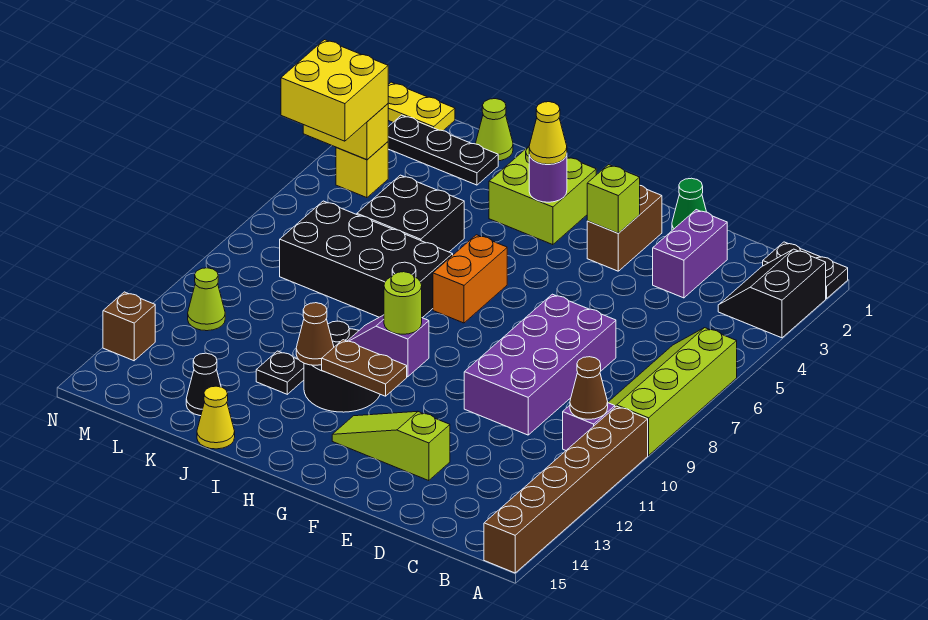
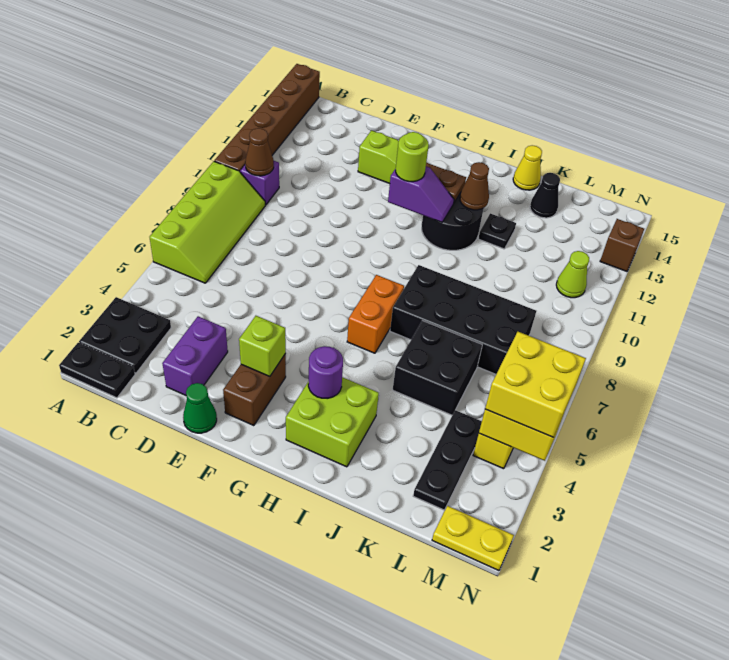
black 2x2 slope [718,249,826,338] -> black 2x2 plate [79,297,171,373]
purple 2x4 brick [464,294,616,435] -> none
yellow 1x1 cone [529,102,567,164] -> none
lime 1x1 cone [476,99,513,161] -> none
black 1x3 plate [388,115,498,185] -> black 1x3 plate turned to [413,410,482,510]

